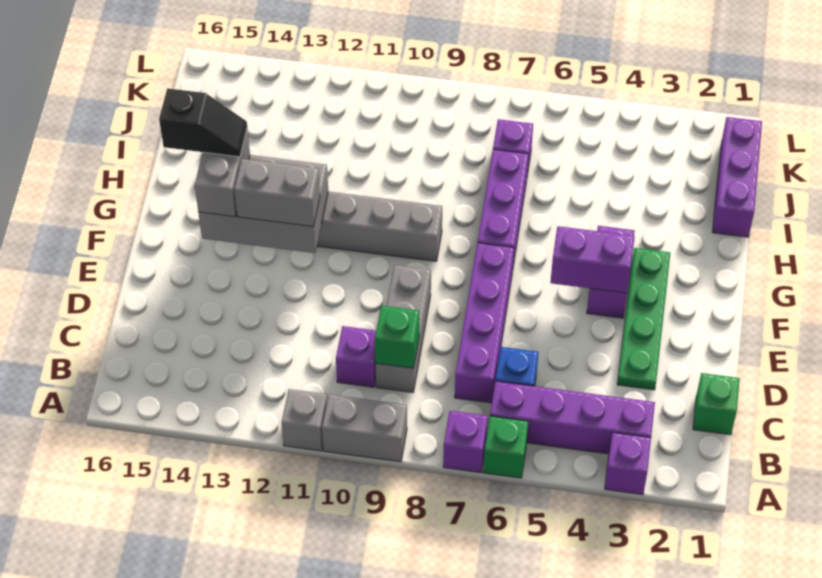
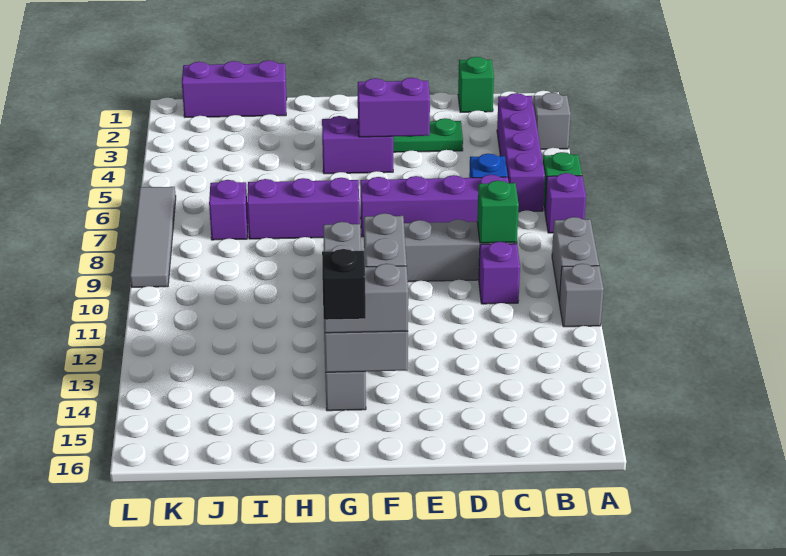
purple 1x1 brick [605,432,651,495] -> grey 1x1 brick [533,93,571,149]
purple 1x2 brick [550,226,635,293] -> purple 1x2 brick turned to [358,78,430,137]
none -> grey 1x4 tile [130,187,176,287]

